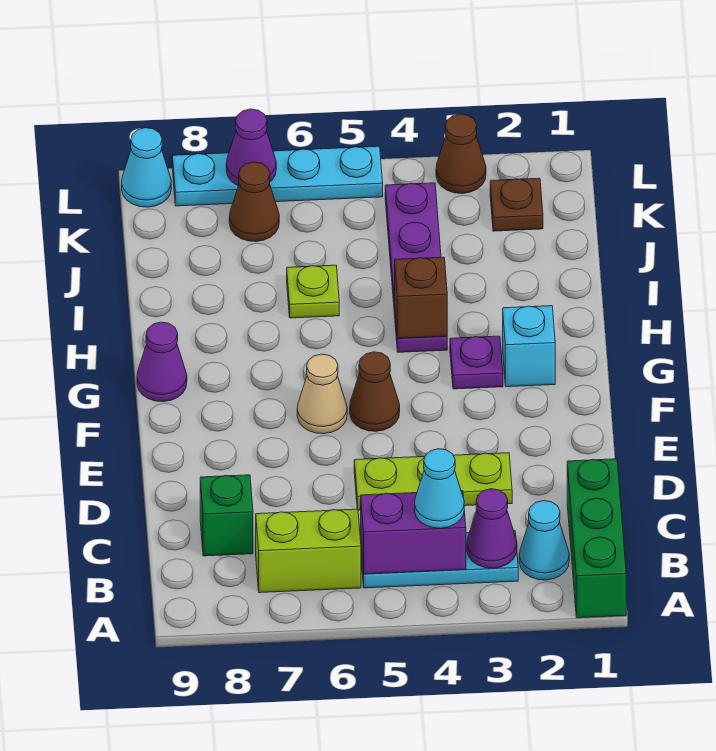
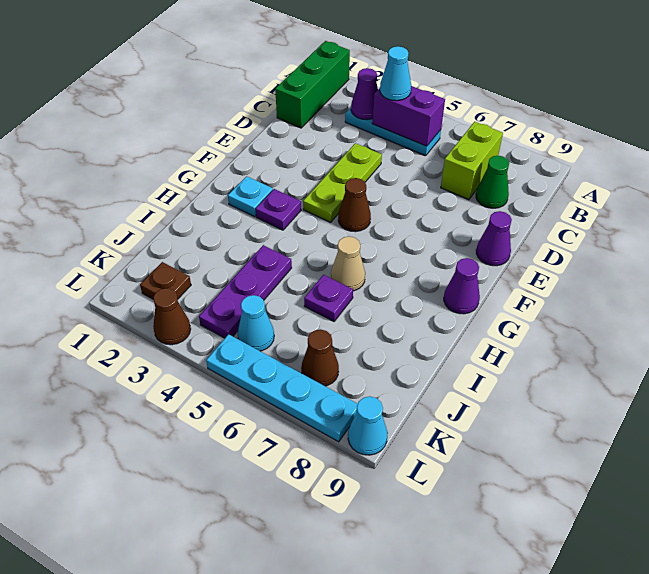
cyan 1x1 cone [519,501,569,580] -> cyan 1x1 cone moved to [238,295,274,351]
lime 1x2 brick [256,509,361,593] -> lime 1x2 brick turned to [441,122,503,200]
green 1x1 brick [200,475,253,556] -> green 1x1 cone [476,156,509,208]
lime 1x3 plate [354,453,512,510] -> lime 1x3 plate turned to [303,143,382,222]
tan 1x1 cone [297,354,347,434] -> tan 1x1 cone moved to [331,236,365,291]
cyan 1x1 brick [503,306,555,387] -> cyan 1x1 plate [228,176,273,217]
purple 1x4 plate [385,183,447,352] -> purple 1x3 plate [199,245,292,338]
brown 1x1 brick [395,257,447,338] -> none
lime 1x1 plate [287,265,339,318] -> purple 1x1 plate [304,275,353,321]
purple 1x1 cone [226,109,276,185] -> purple 1x1 cone moved to [476,211,512,266]

